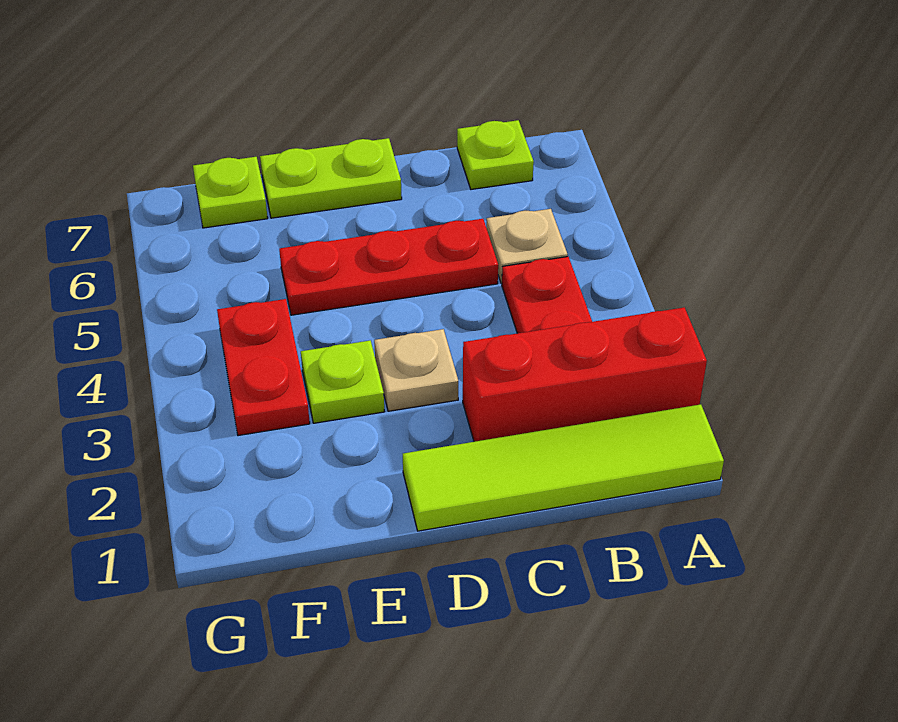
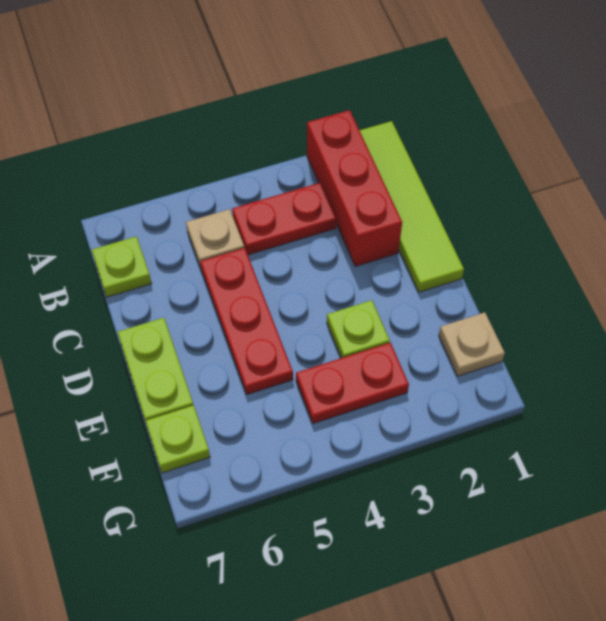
tan 1x1 plate [374,329,458,411] -> tan 1x1 plate moved to [439,312,505,376]

